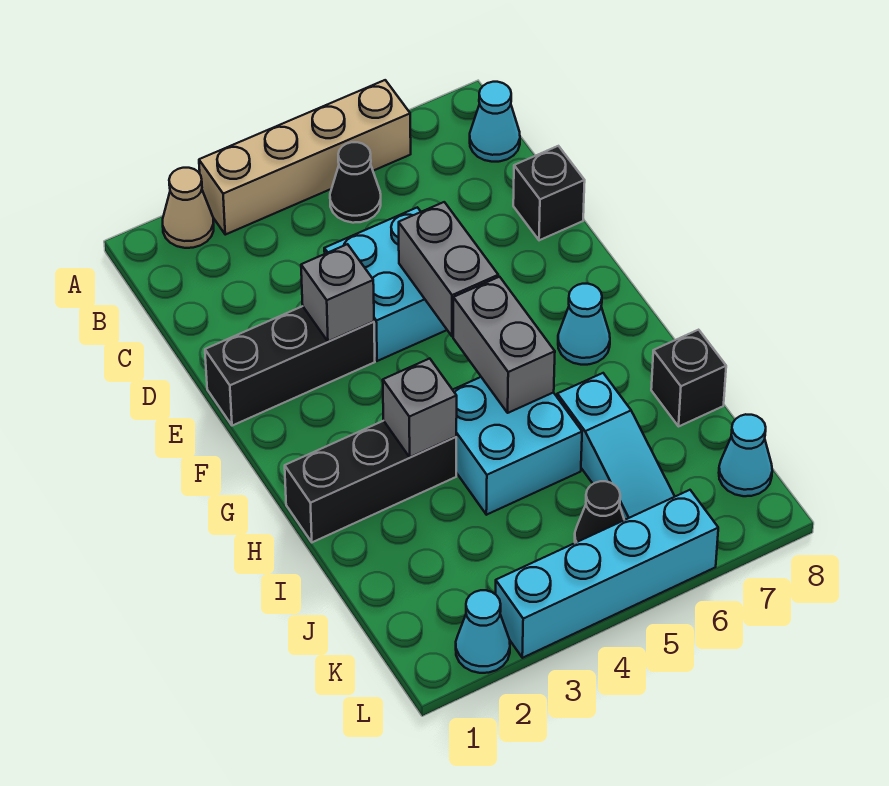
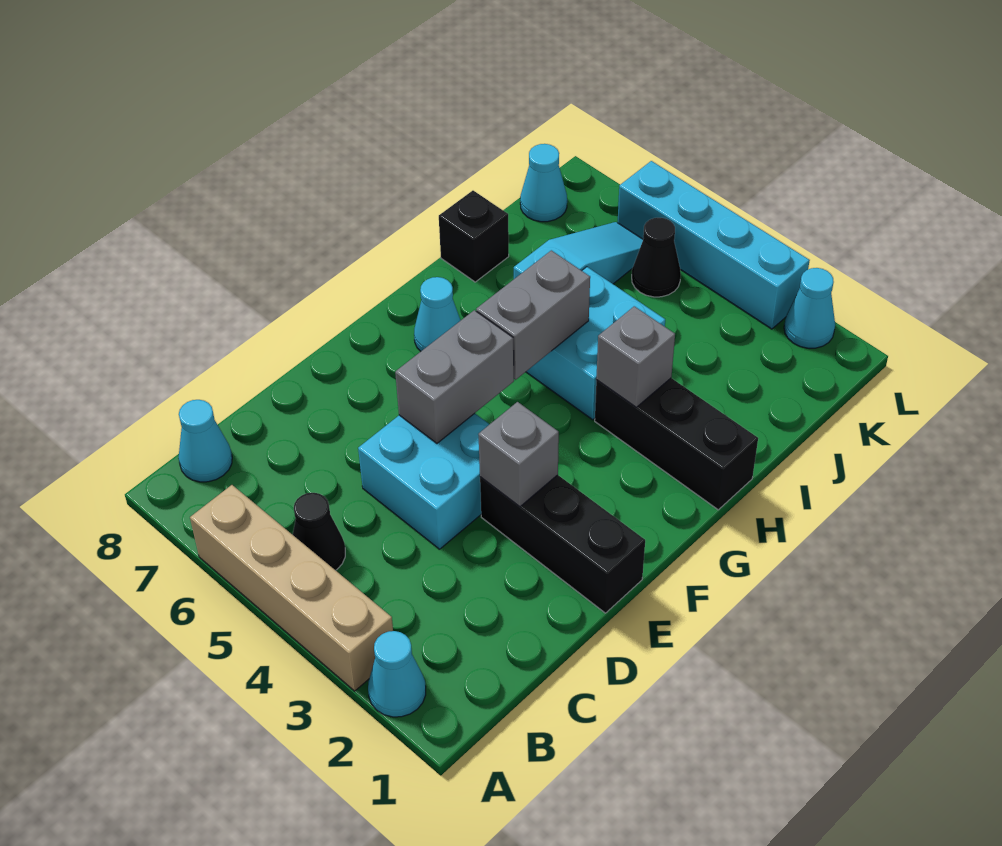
tan 1x1 cone [163,168,214,248] -> cyan 1x1 cone [368,631,426,717]
black 1x1 brick [513,146,585,240] -> none

